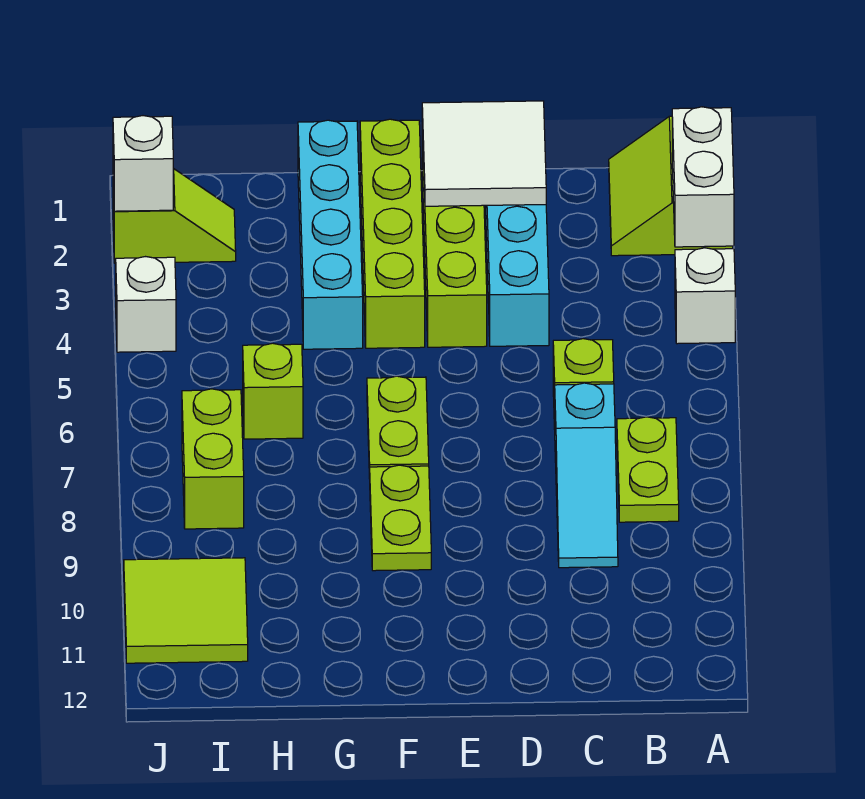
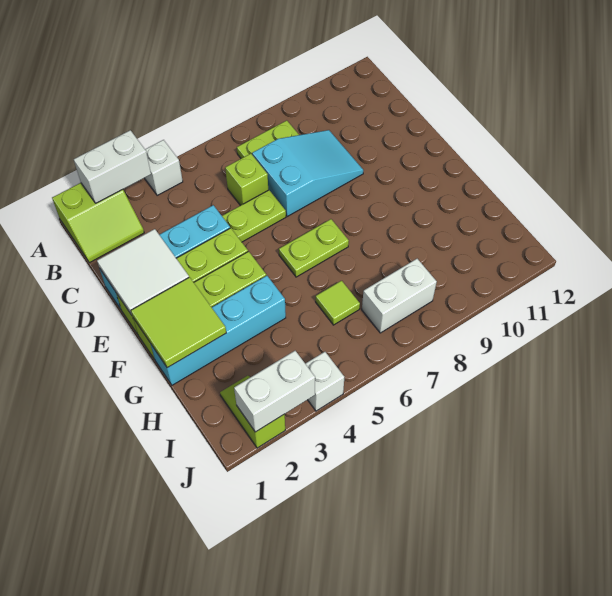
cyan 1x3 slope [555,383,618,568] -> cyan 2x3 slope [252,130,363,216]
lime 1x2 plate [370,465,431,571] -> lime 1x2 plate moved to [222,190,286,242]
lime 1x1 brick [243,343,303,439] -> lime 1x1 tile [316,281,360,325]
lime 1x2 brick [182,389,244,529] -> white 1x2 brick [362,259,437,333]
lime 2x2 tile [124,558,248,663] -> lime 2x2 tile moved to [131,277,226,368]
white 1x1 brick [113,116,173,211] -> white 1x2 brick [234,351,315,432]

